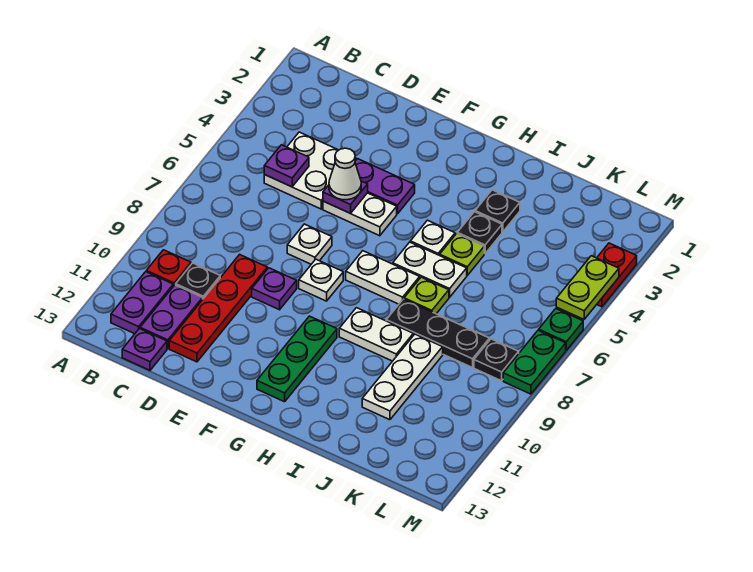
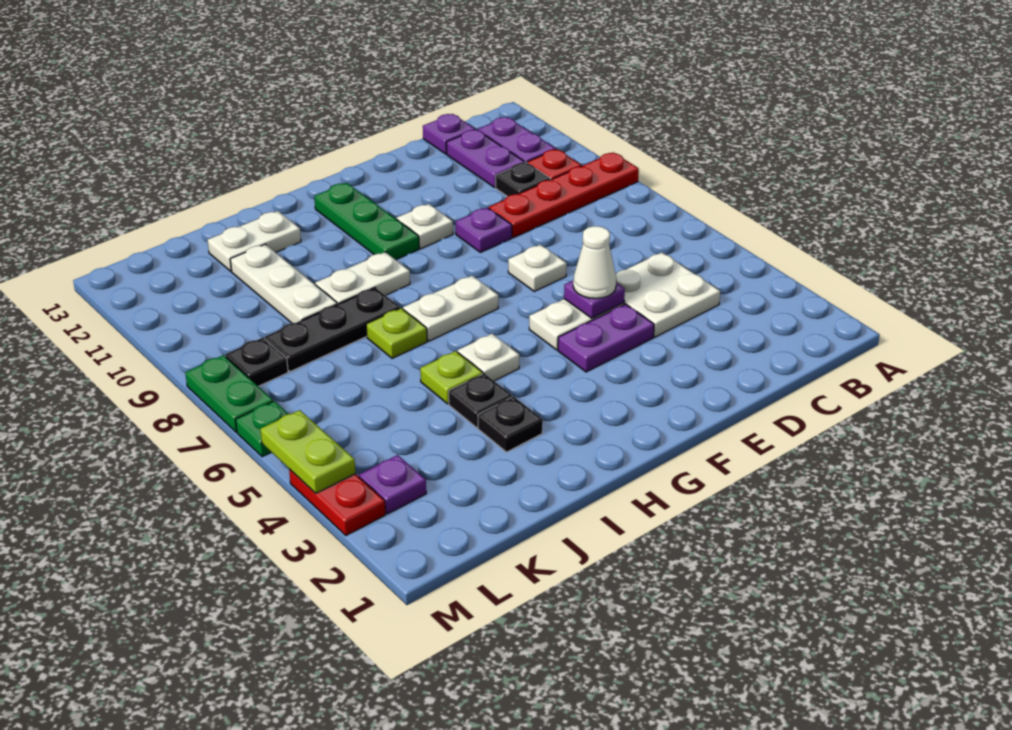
purple 1x1 plate [264,145,309,187] -> purple 1x1 plate moved to [359,455,426,514]
red 1x4 plate [169,255,267,362] -> red 1x4 plate turned to [489,152,639,237]
white 1x1 plate [299,259,343,301] -> white 1x1 plate moved to [397,204,453,249]
white 1x2 plate [393,242,467,297] -> white 1x2 plate moved to [208,211,301,271]

